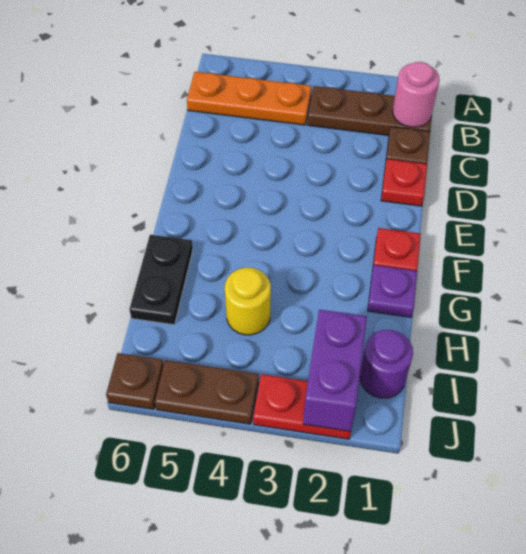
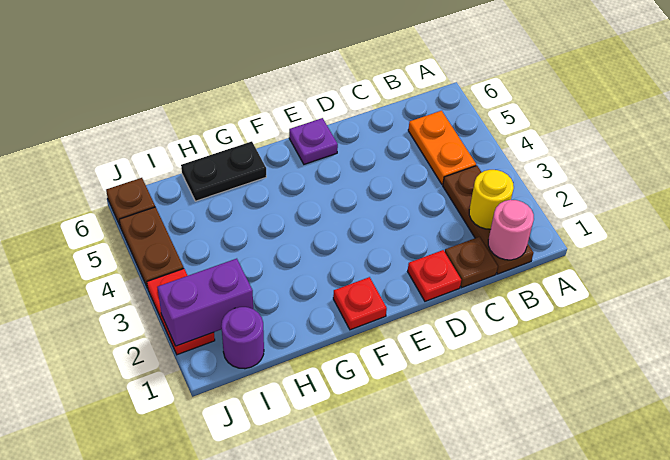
orange 1x3 plate [187,72,312,125] -> orange 1x2 plate [408,111,476,185]
purple 1x1 plate [368,265,417,317] -> purple 1x1 plate moved to [289,118,338,164]
yellow 1x1 round brick [225,268,271,335] -> yellow 1x1 round brick moved to [469,170,514,229]

